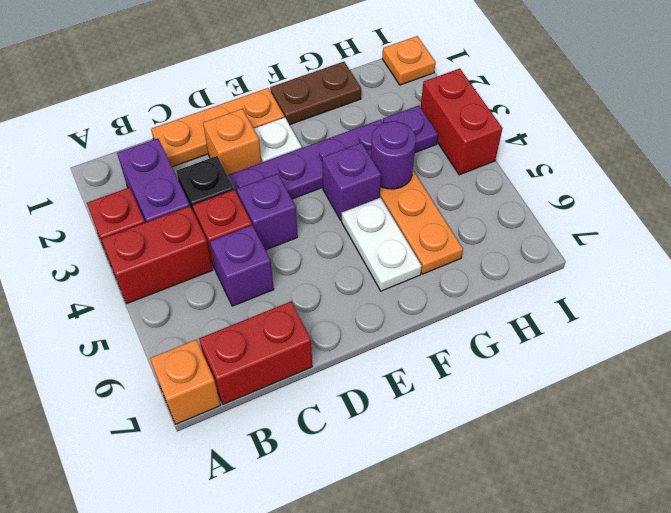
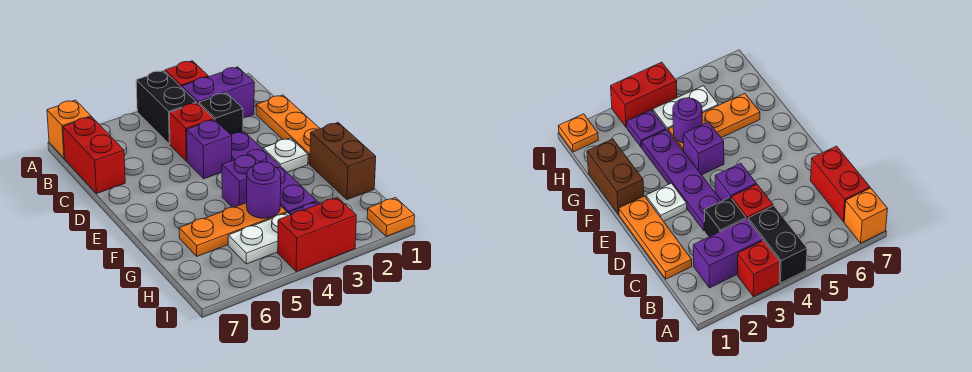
red 1x2 brick [101,206,213,303] -> black 1x2 brick [136,70,197,144]
purple 1x1 brick [210,225,274,306] -> none
orange 1x1 brick [203,109,262,175] -> none
brown 1x2 plate [270,62,361,125] -> brown 1x2 brick [310,123,376,199]
white 1x2 plate [342,198,422,291] -> white 1x2 plate moved to [228,213,290,264]

